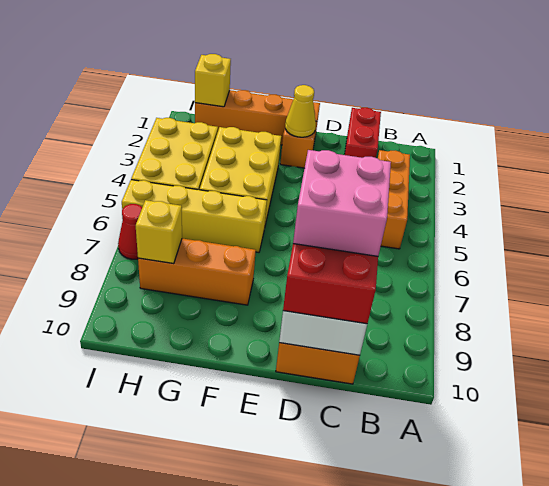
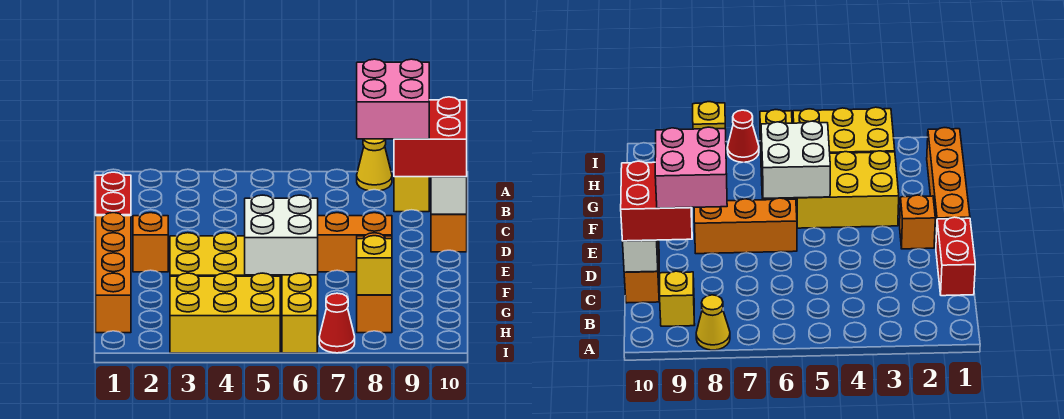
orange 1x3 brick [378,150,410,249] -> orange 1x3 brick moved to [318,213,392,272]
red 1x2 brick [345,108,381,158] -> red 1x2 brick turned to [96,172,131,216]
yellow 1x1 cone [285,85,316,137] -> yellow 1x1 cone moved to [357,139,392,191]
none -> white 2x2 brick [245,195,318,275]
yellow 1x1 brick [195,54,231,107] -> yellow 1x1 brick moved to [394,177,429,212]

